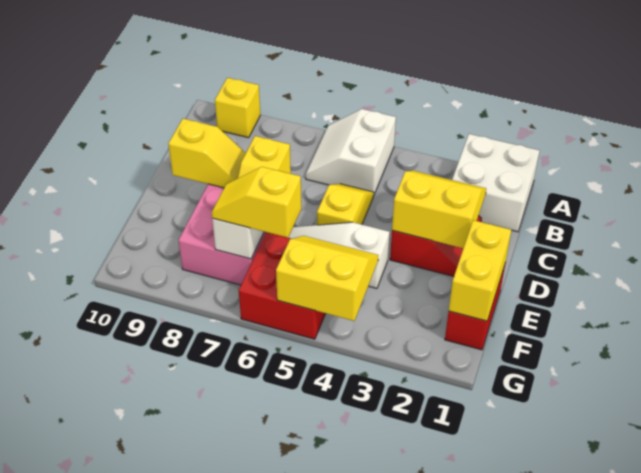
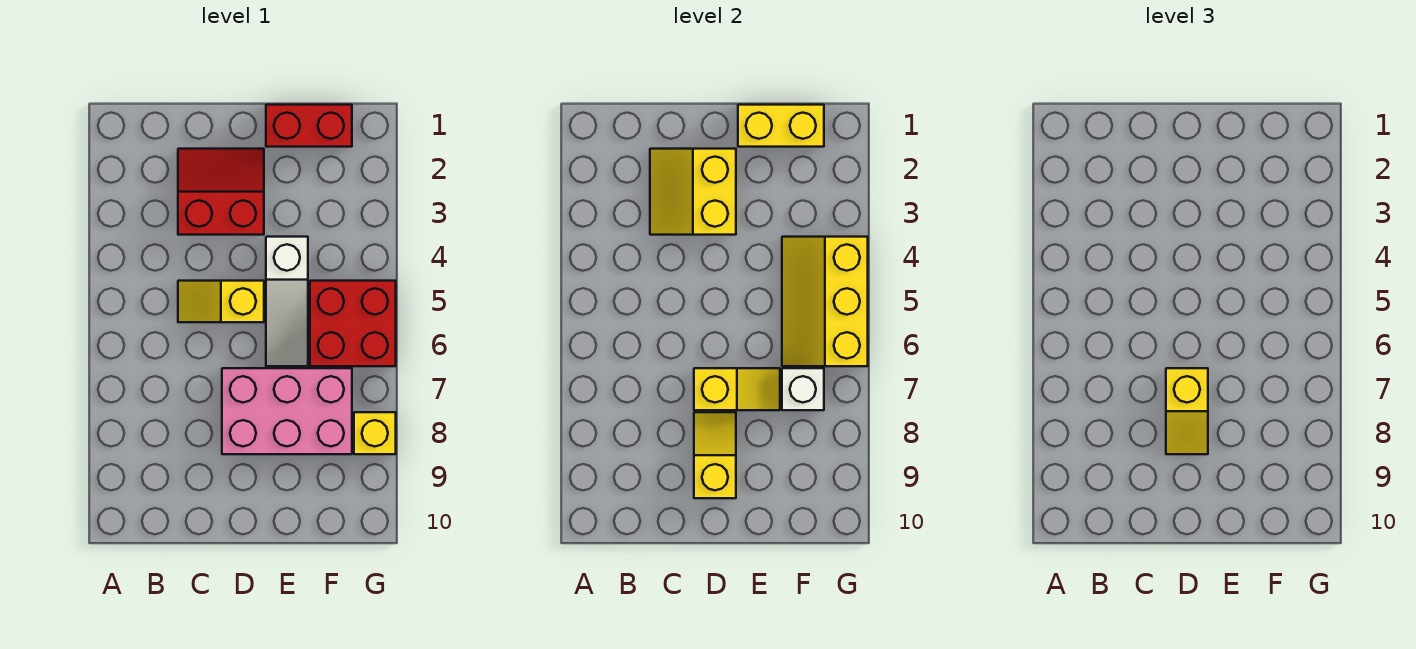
white 2x2 brick [452,134,540,232] -> none
white 2x2 slope [306,109,396,196] -> none
yellow 1x1 brick [215,78,260,138] -> yellow 1x1 brick moved to [354,412,396,454]
yellow 2x2 slope [276,236,379,321] -> yellow 2x3 slope [782,237,868,366]
yellow 1x2 slope [212,167,301,238] -> yellow 1x2 slope moved to [1166,368,1208,454]

